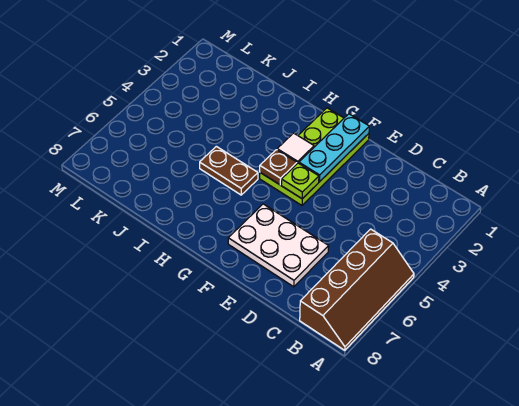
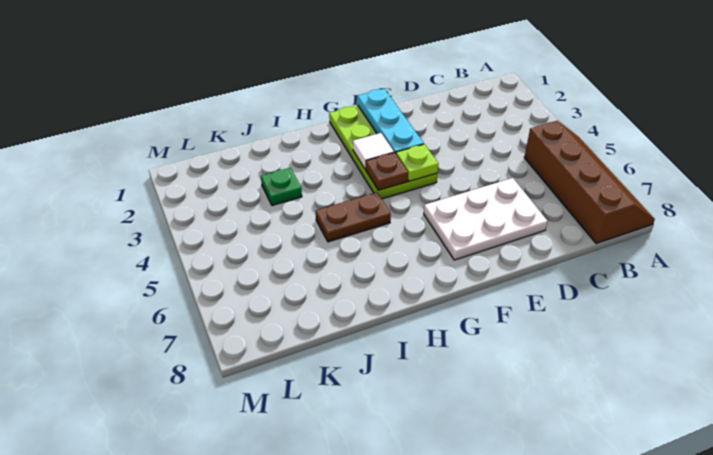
none -> green 1x1 plate [261,168,302,206]

